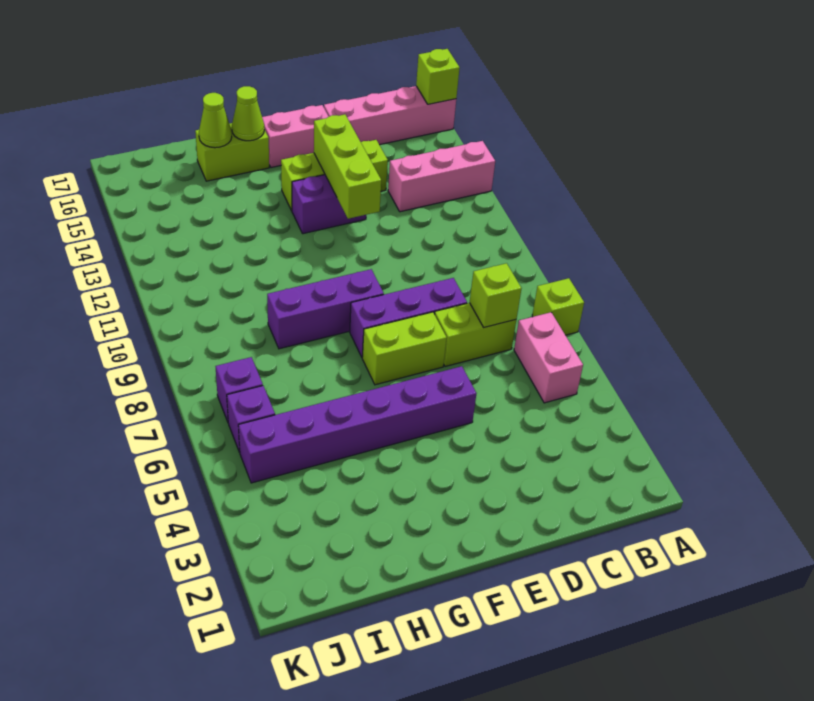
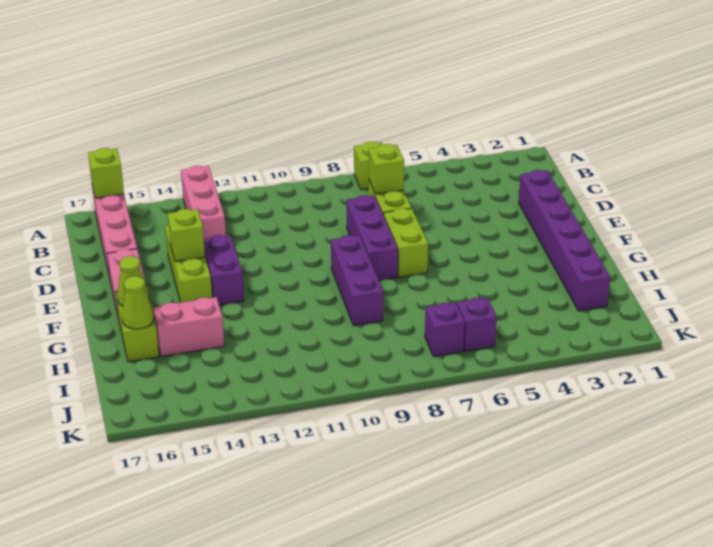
pink 1x2 brick [514,312,583,403] -> pink 1x2 brick moved to [153,297,224,356]
purple 1x6 brick [238,366,476,483] -> purple 1x6 brick moved to [519,170,610,311]
lime 1x3 brick [314,114,381,219] -> lime 1x1 brick [168,209,205,261]

